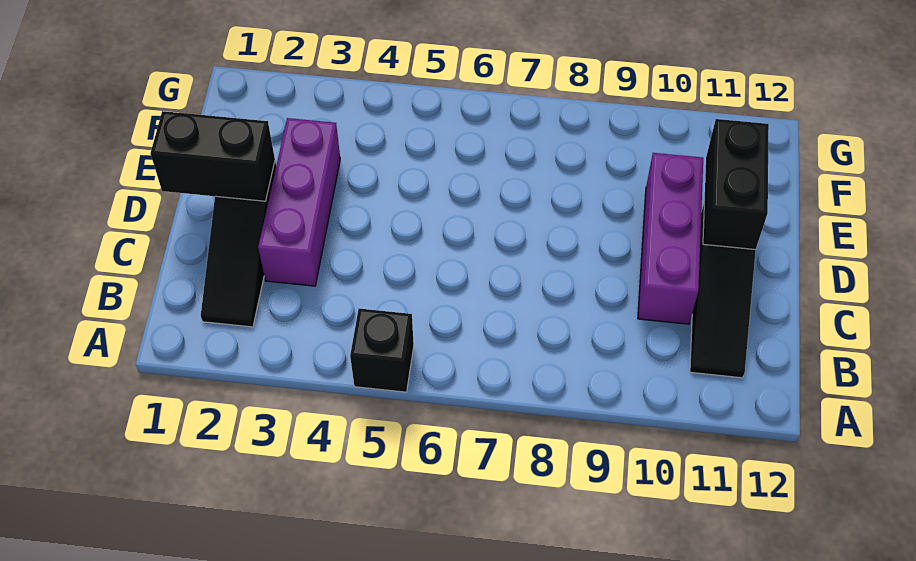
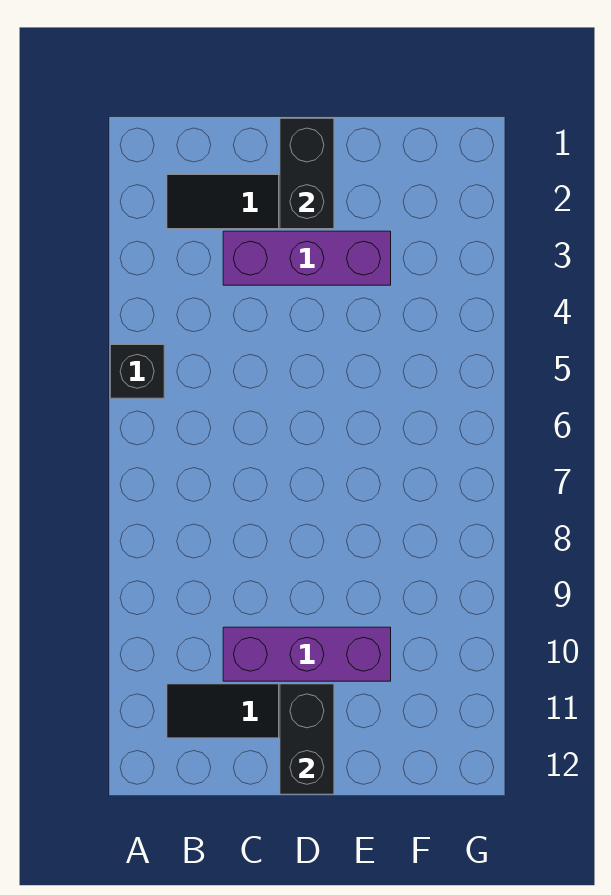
black 1x2 brick [703,119,769,250] -> black 1x2 brick turned to [280,684,334,794]

